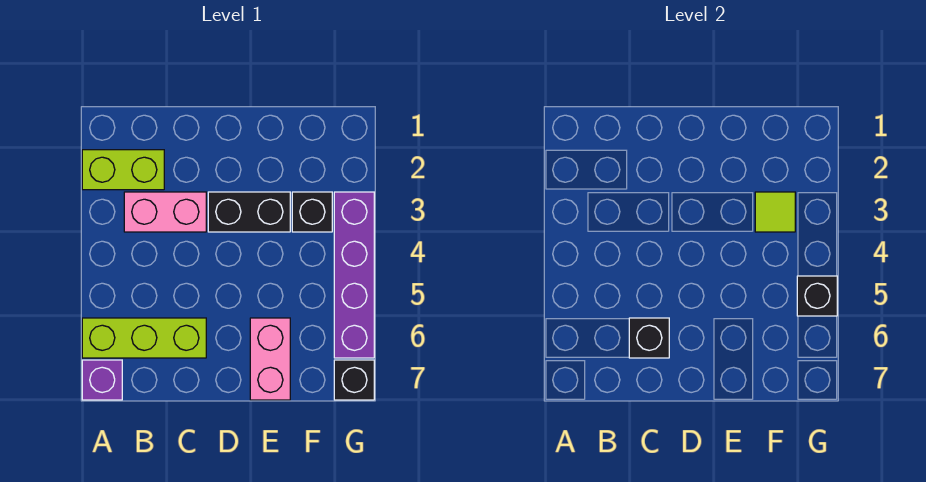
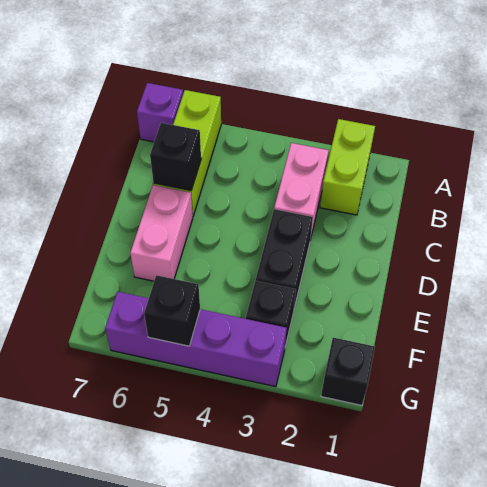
pink 1x2 brick [250,318,290,400] -> pink 1x2 brick turned to [130,185,193,281]
lime 1x1 tile [755,192,795,232] -> none
black 1x1 brick [334,360,374,400] -> black 1x1 brick moved to [321,338,375,405]

